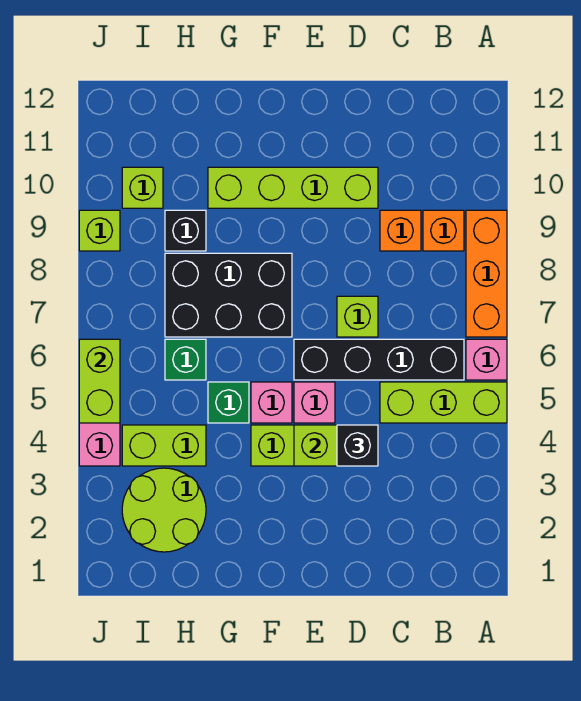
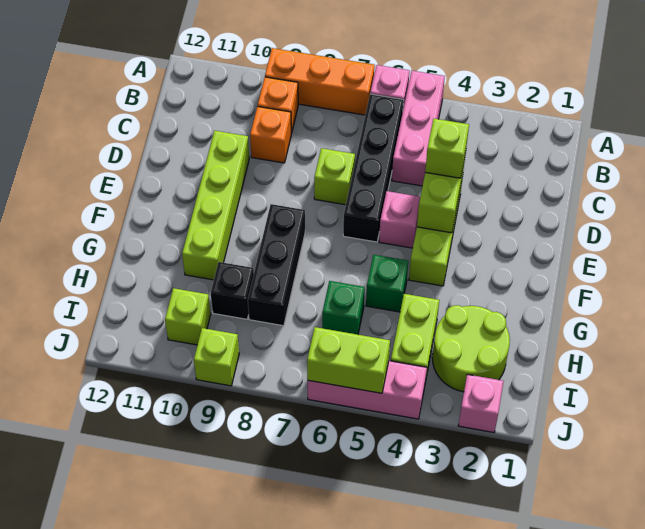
lime 1x3 brick [380,382,507,423] -> pink 1x3 brick [392,71,445,186]
black 1x1 brick [337,425,378,466] -> lime 1x1 brick [425,119,469,178]
pink 1x1 brick [251,382,292,423] -> pink 1x1 brick moved to [458,374,504,433]
black 2x3 brick [165,253,292,337] -> black 1x3 brick [248,204,305,326]

